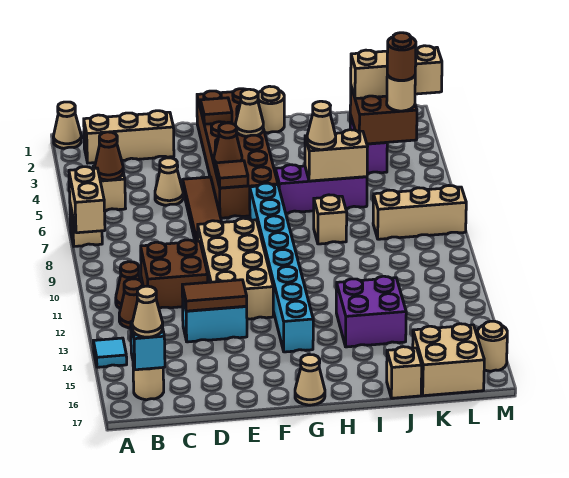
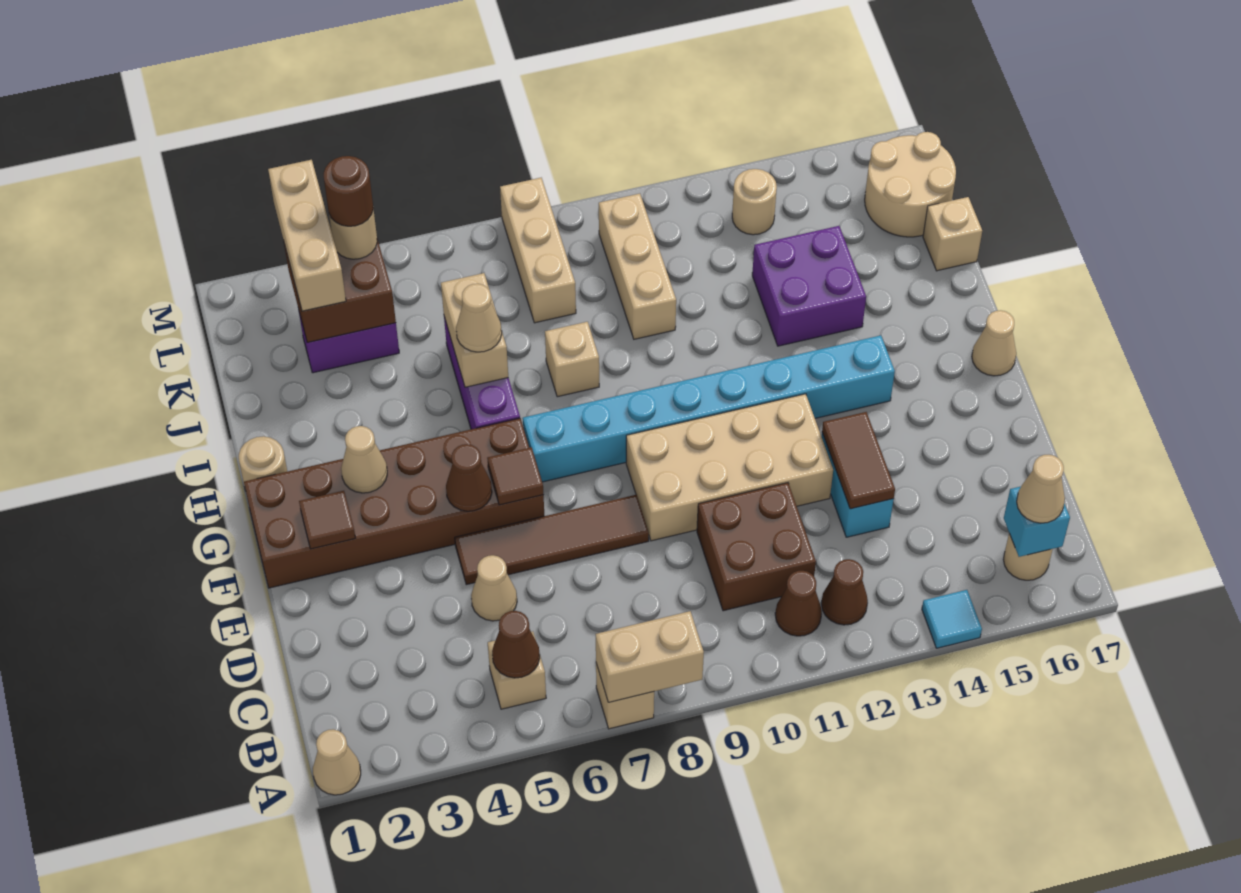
tan 1x3 brick [84,111,174,163] -> tan 1x3 brick moved to [599,194,676,339]
tan 2x2 brick [413,324,484,396] -> tan 2x2 round brick [865,132,956,237]
tan 1x1 round brick [478,321,507,371] -> tan 1x1 round brick moved to [732,169,777,235]

